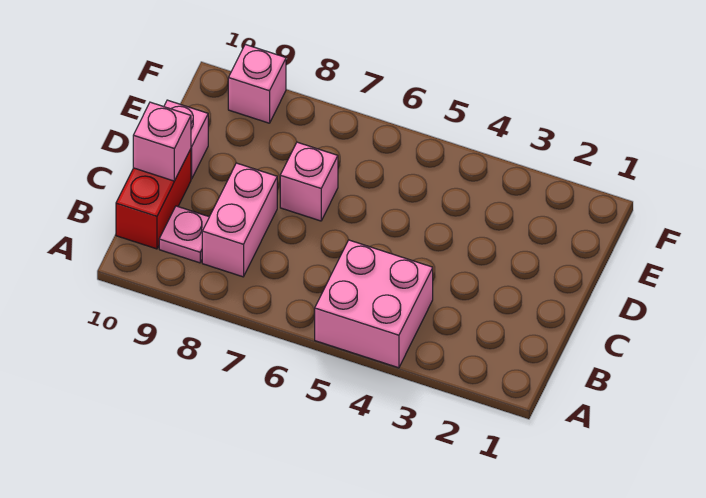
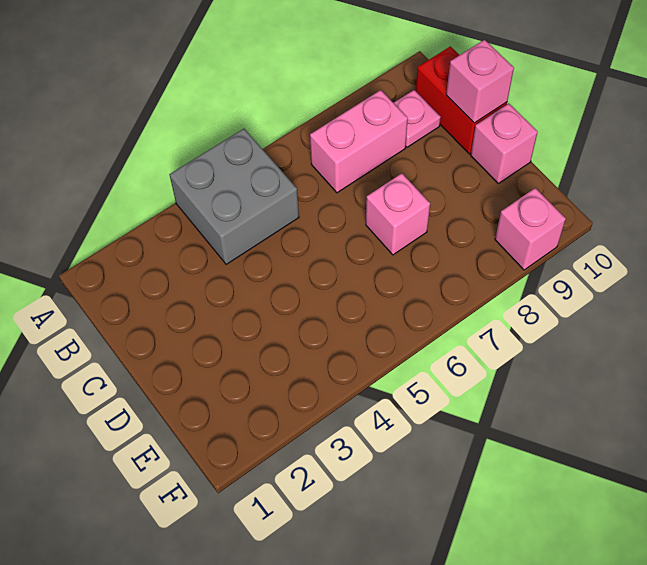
pink 2x2 brick [315,240,433,368] -> grey 2x2 brick [169,129,299,265]
pink 1x2 brick [202,163,277,277] -> pink 1x2 brick turned to [310,90,408,193]

